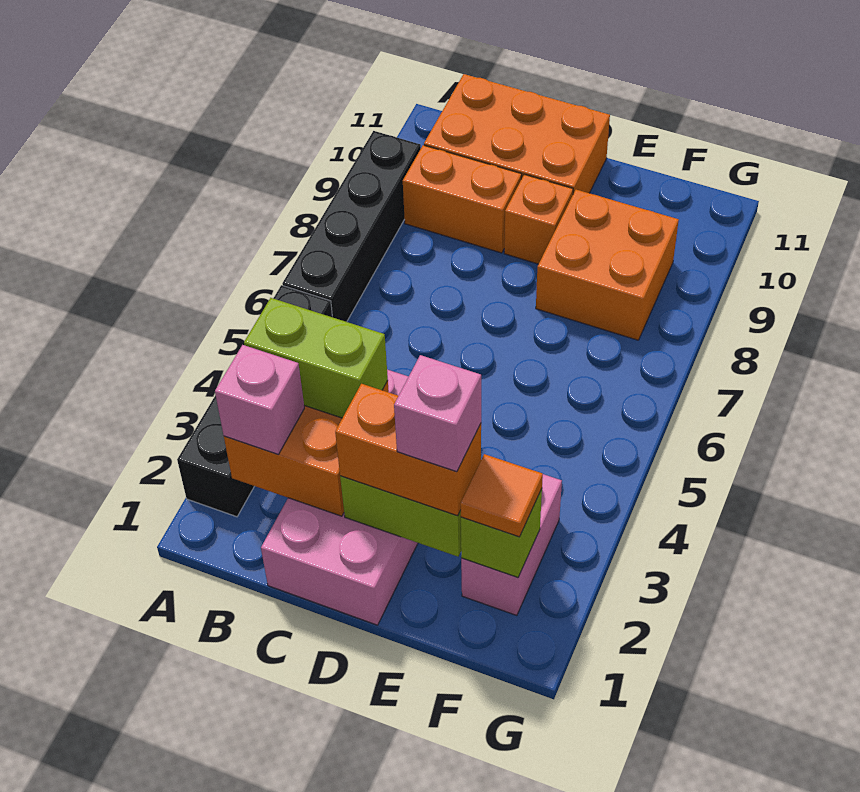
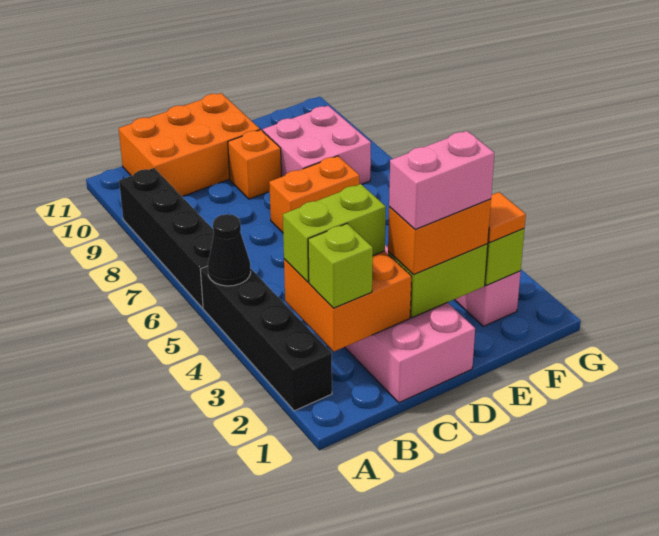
none -> black 1x1 cone [208,214,251,286]
pink 1x1 brick [215,345,304,454] -> lime 1x1 brick [308,224,373,308]
orange 1x2 brick [403,145,522,253] -> orange 1x2 brick moved to [269,156,359,233]
pink 1x1 brick [394,355,481,472] -> pink 1x2 brick [389,131,494,230]
orange 2x2 brick [536,190,679,340] -> pink 2x2 brick [263,106,371,184]

